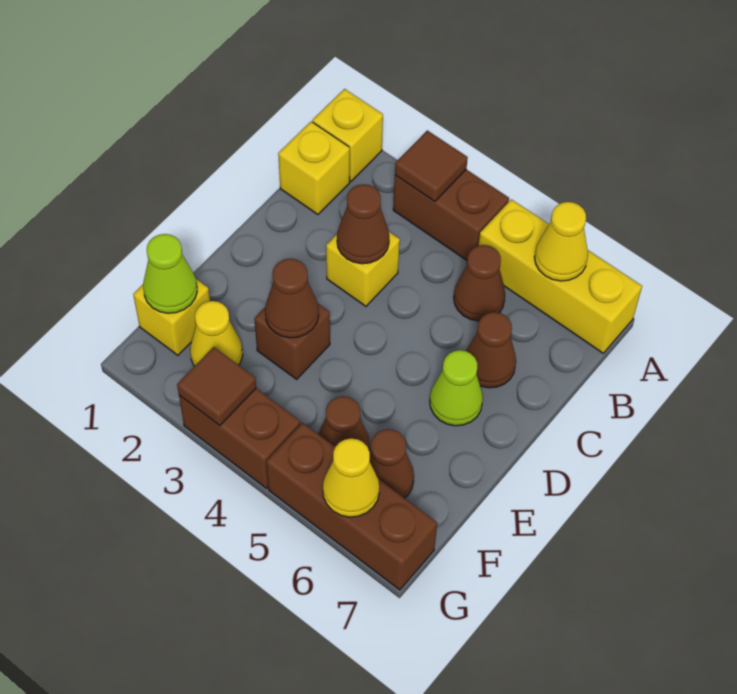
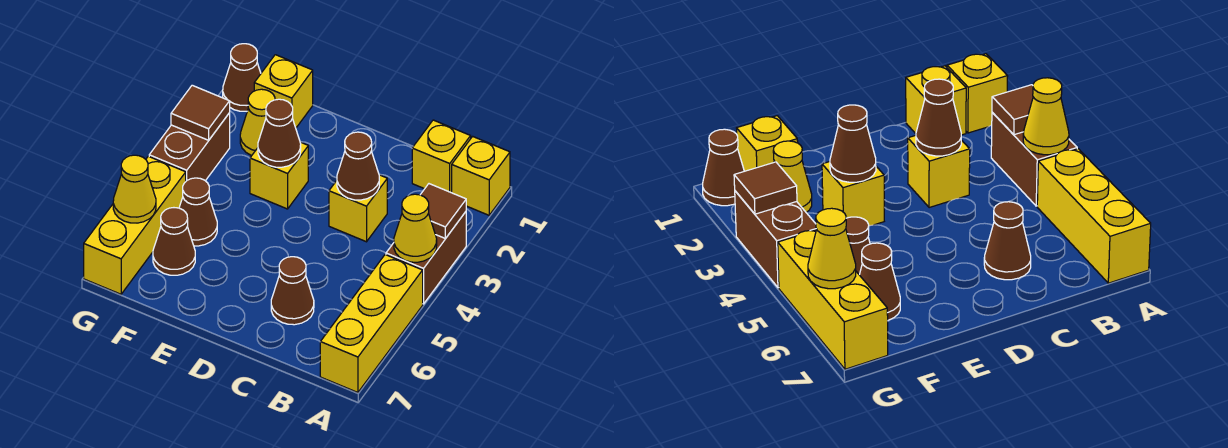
yellow 1x1 cone [534,202,588,281] -> yellow 1x1 cone moved to [394,194,437,262]
brown 1x1 cone [454,245,505,321] -> brown 1x1 cone moved to [223,44,261,111]
lime 1x1 cone [430,350,483,426] -> none
brown 1x1 brick [254,304,330,379] -> yellow 1x1 brick [250,142,308,209]
lime 1x1 cone [143,234,197,313] -> none
brown 1x3 brick [266,423,437,590] -> yellow 1x3 brick [84,156,186,294]

